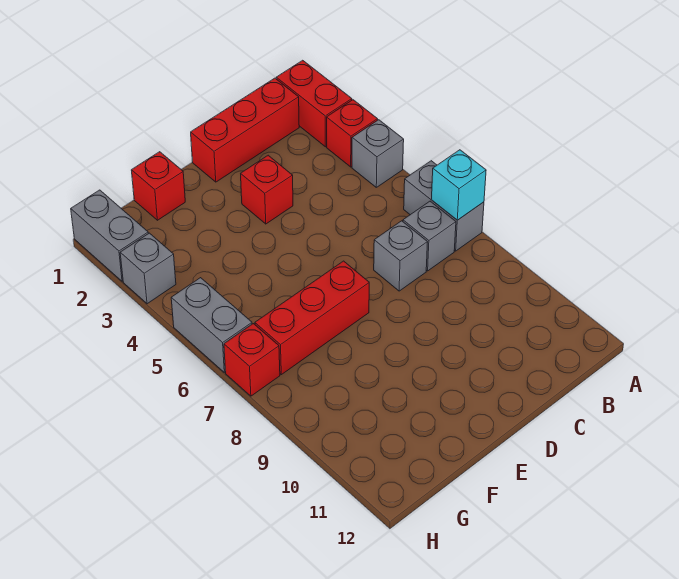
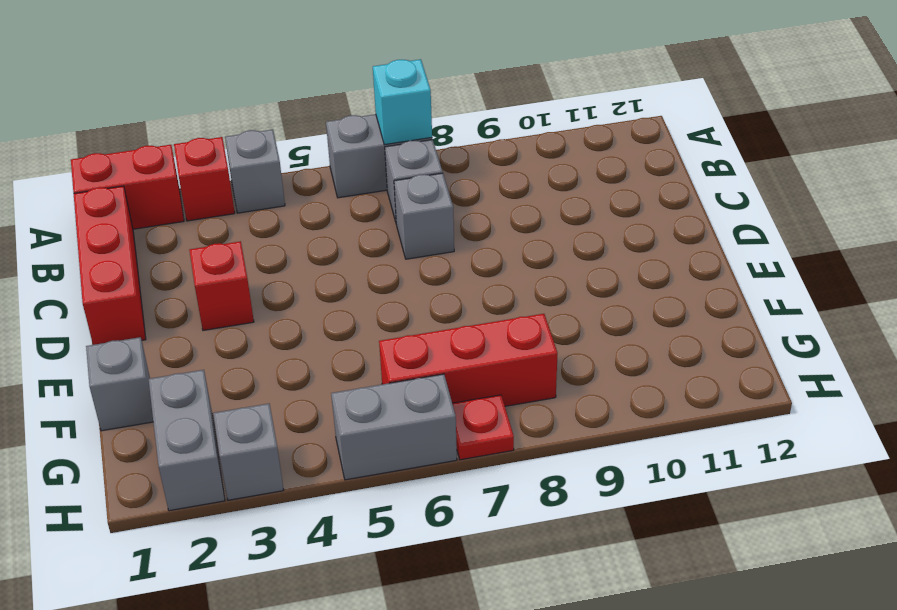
red 1x3 brick [255,261,369,375] -> red 1x3 brick turned to [379,314,558,406]
red 1x1 brick [131,152,185,220] -> grey 1x1 brick [86,337,153,431]
grey 1x2 brick [71,190,148,281] -> grey 1x2 brick turned to [149,370,225,511]
red 1x1 brick [224,324,280,396] -> red 1x1 plate [452,395,514,460]

